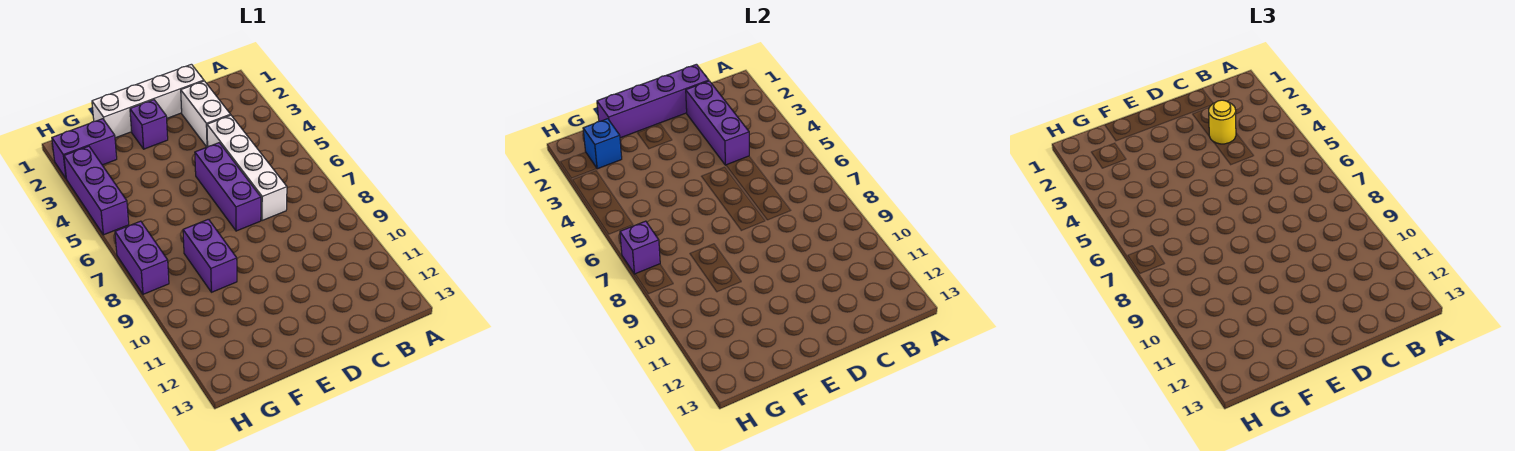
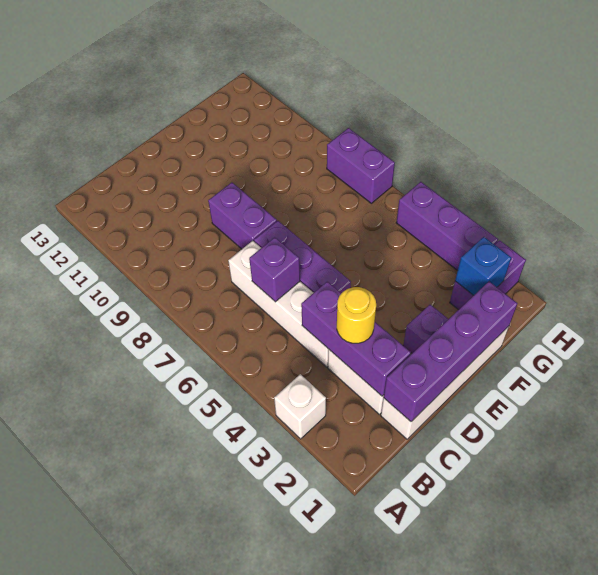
none -> white 1x1 brick [274,374,326,439]
purple 1x2 brick [183,219,237,292] -> purple 1x2 brick moved to [208,183,277,249]
purple 1x1 brick [620,221,660,274] -> purple 1x1 brick moved to [249,237,300,302]

